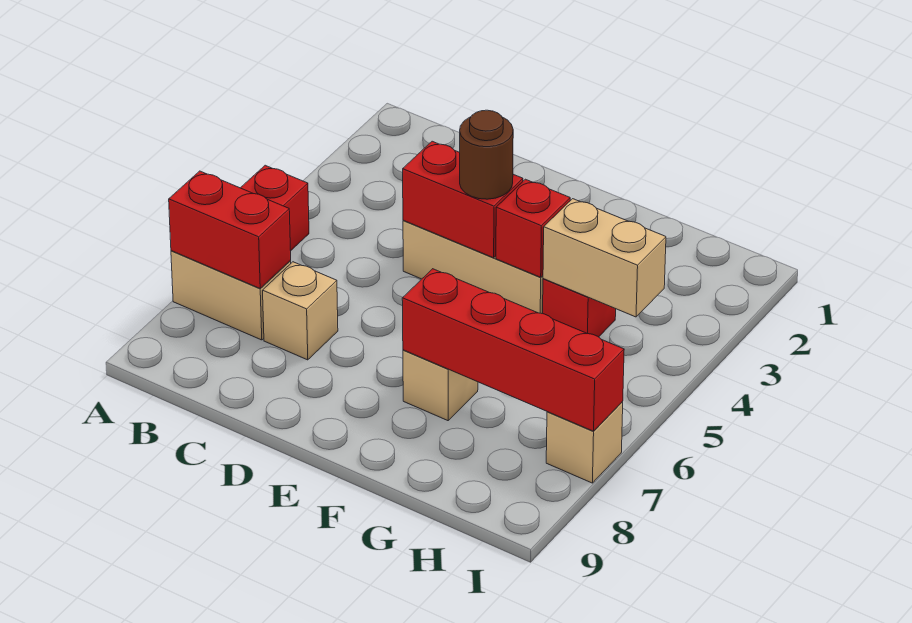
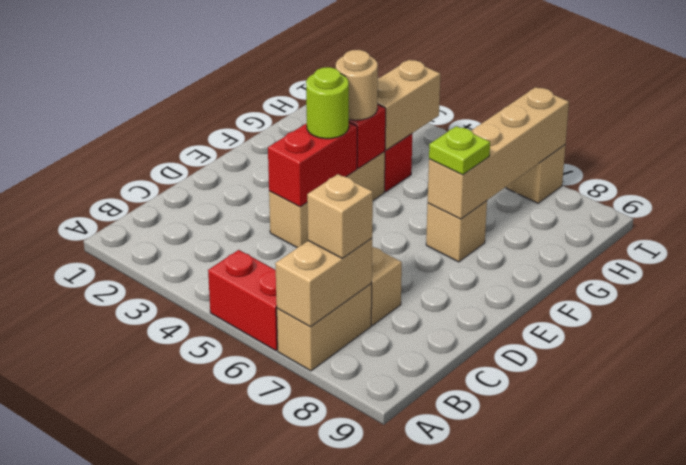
red 1x2 brick [169,171,291,289] -> tan 1x2 brick [275,238,372,327]
none -> tan 1x1 brick [307,174,373,259]
brown 1x1 round brick [460,110,513,199] -> lime 1x1 round brick [306,67,349,139]
none -> tan 1x1 round brick [336,50,378,120]
red 1x4 brick [402,269,624,431] -> tan 1x4 brick [428,87,569,219]
none -> lime 1x1 plate [429,126,490,175]

